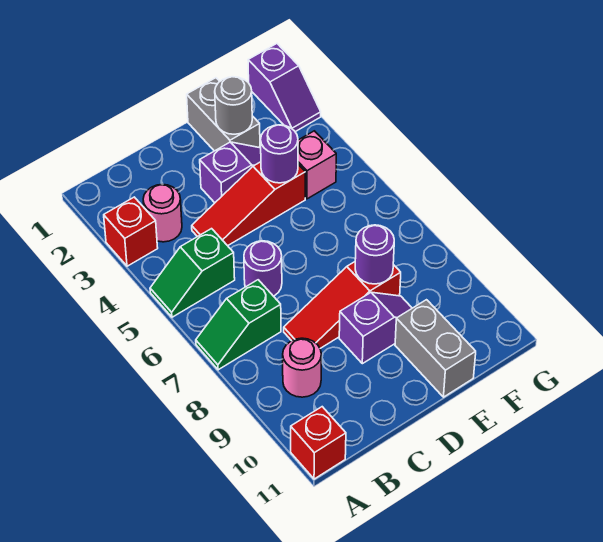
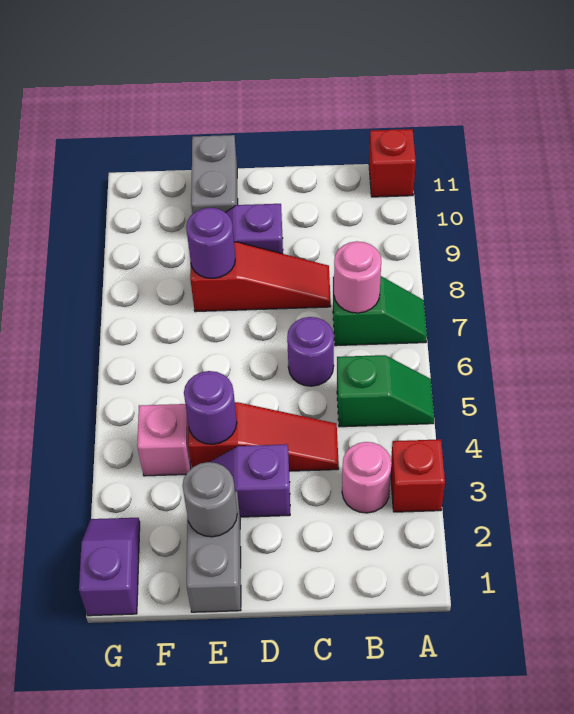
pink 1x1 round brick [283,338,321,397] -> pink 1x1 round brick moved to [334,241,381,313]

